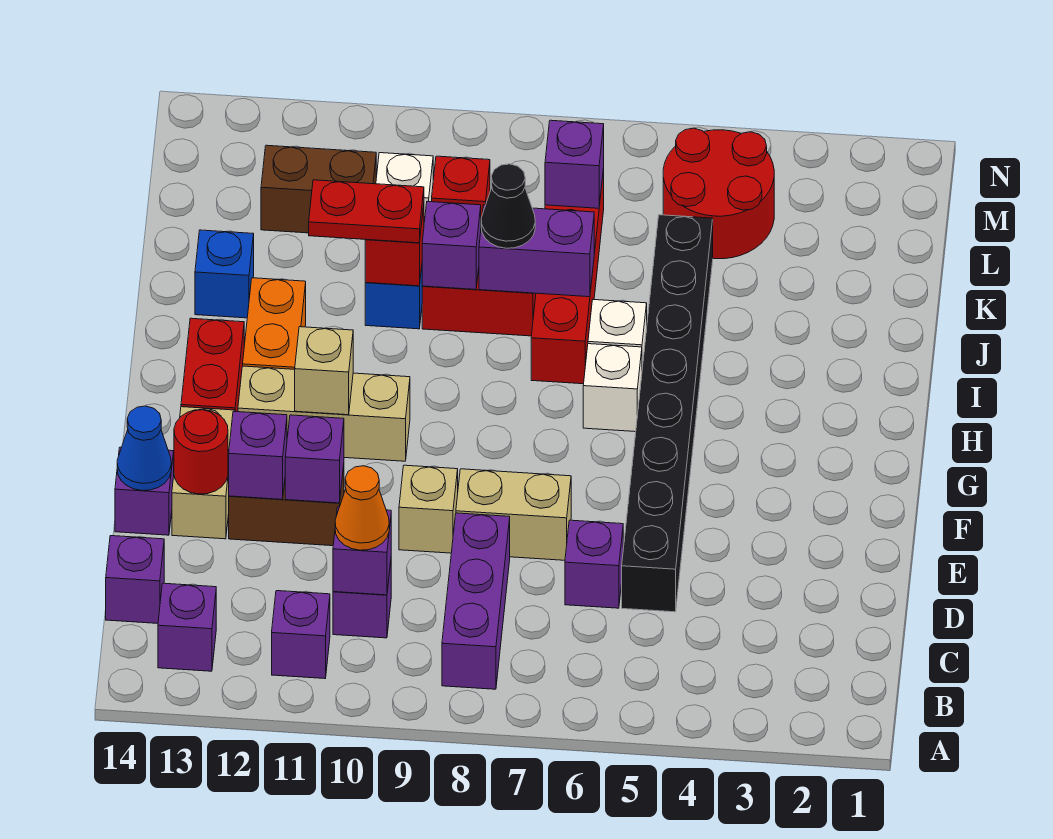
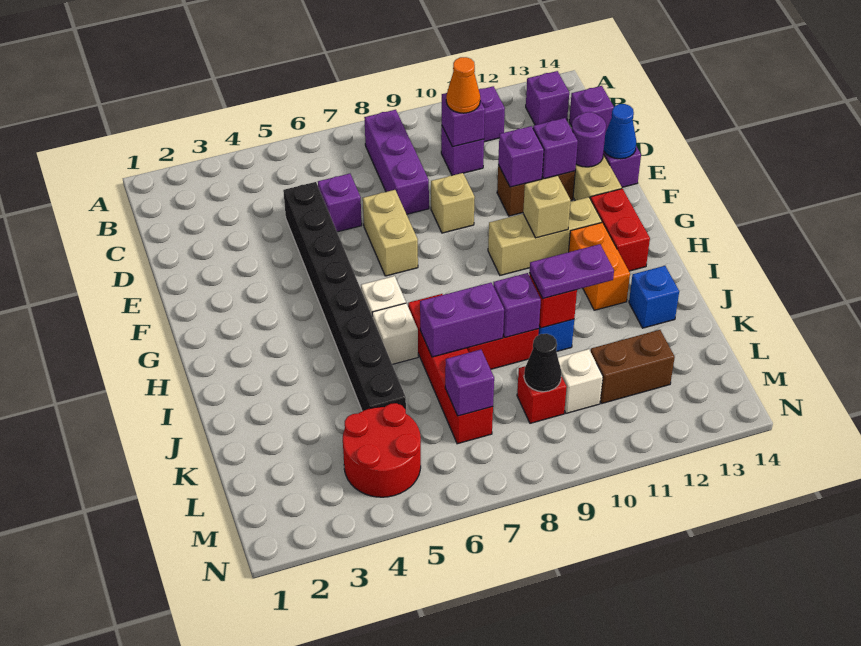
tan 1x2 brick [456,469,571,560] -> tan 1x2 brick turned to [363,190,418,276]
red 1x1 round brick [174,410,228,494] -> purple 1x1 round brick [572,112,606,167]
black 1x1 cone [481,164,535,248] -> black 1x1 cone moved to [524,334,562,392]
red 1x2 plate [309,180,424,243] -> purple 1x2 plate [530,244,614,299]

